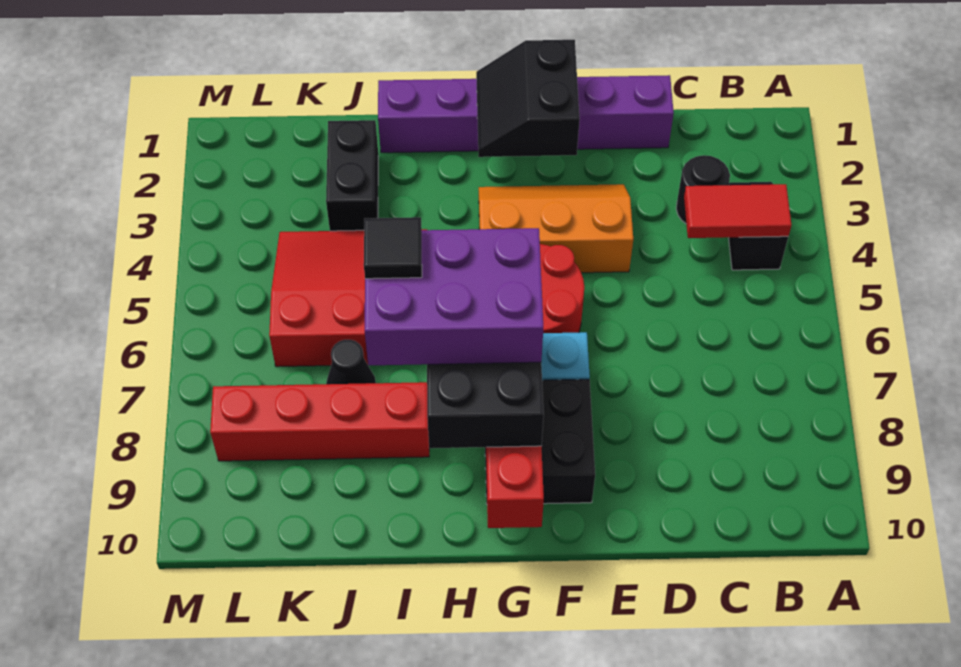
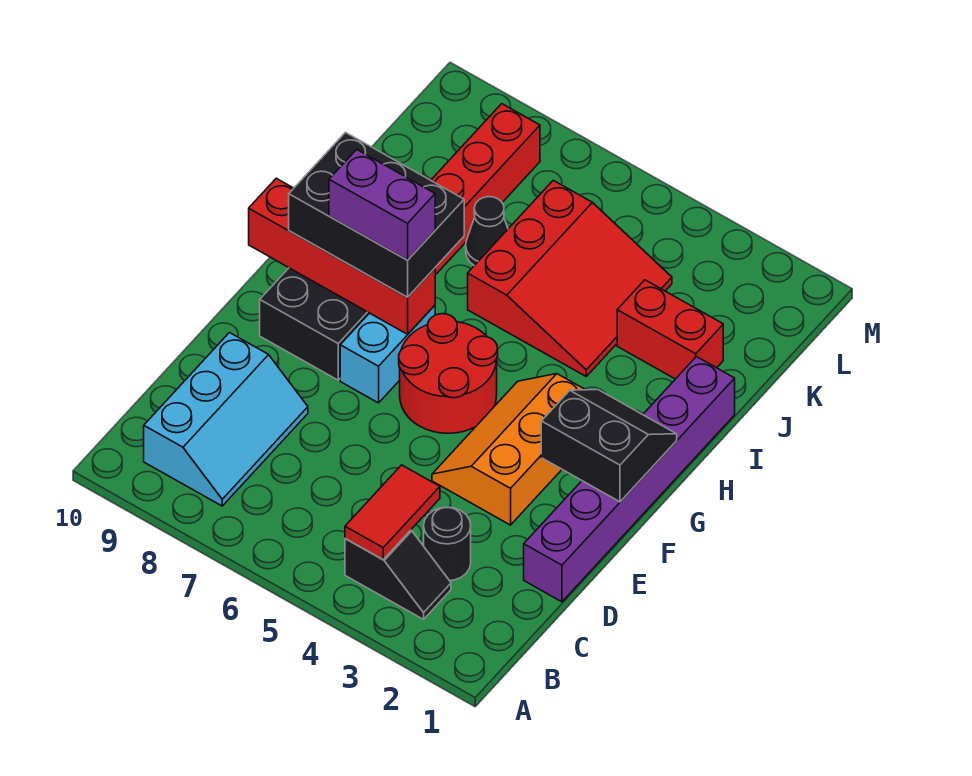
none -> cyan 2x3 slope [144,333,308,506]
orange 2x3 slope [479,184,633,273] -> orange 2x3 slope turned to [432,374,585,525]
purple 2x3 brick [365,228,543,365] -> purple 1x2 brick [329,150,435,260]
black 1x1 tile [364,217,422,279] -> none
black 1x2 brick [326,120,378,231] -> red 1x2 brick [617,280,723,379]

